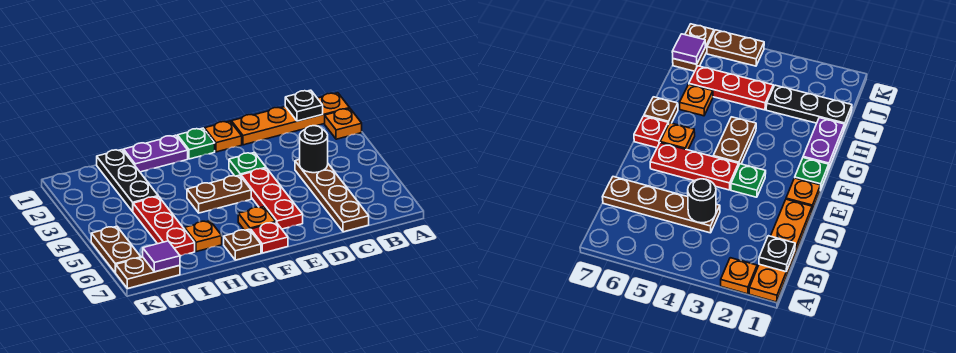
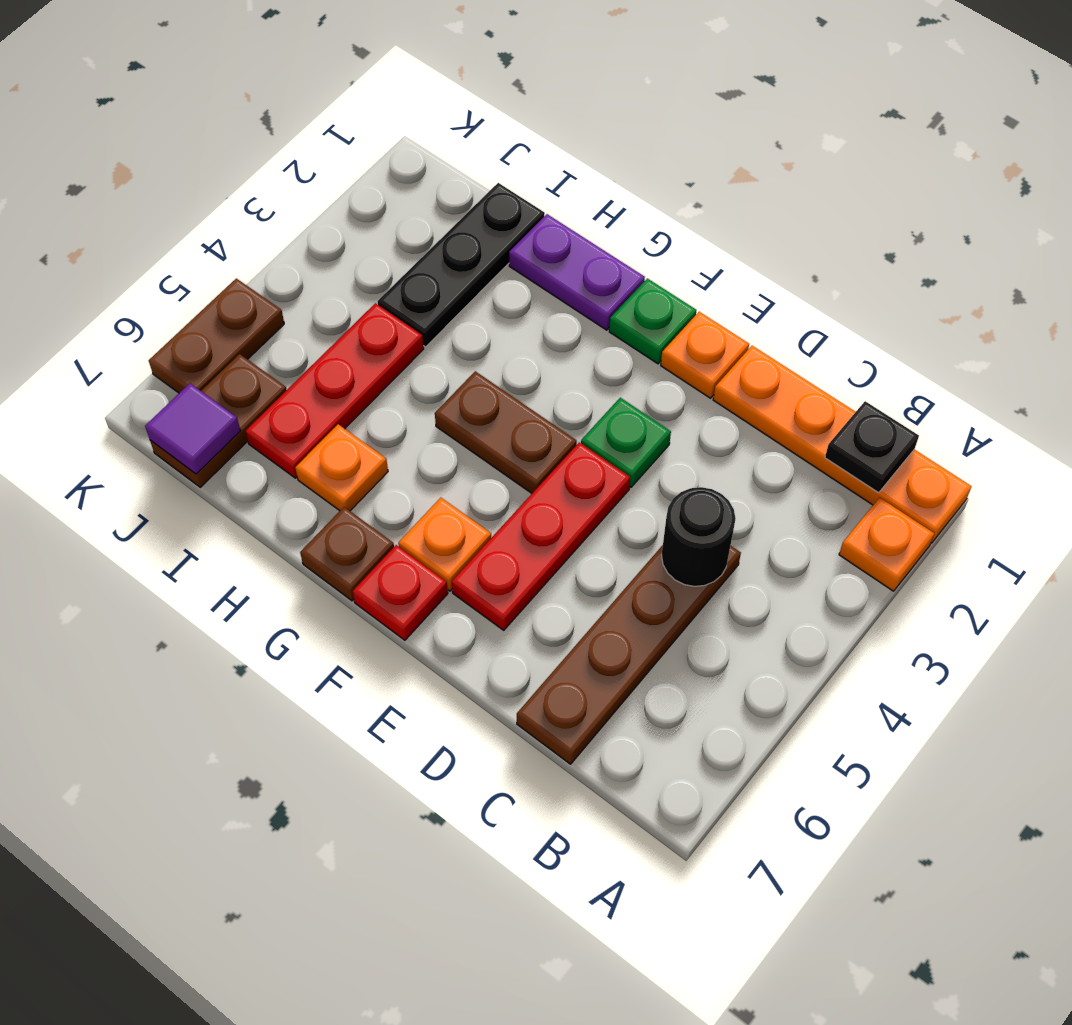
brown 1x2 plate [116,257,180,289] -> brown 1x2 plate turned to [150,354,286,487]

